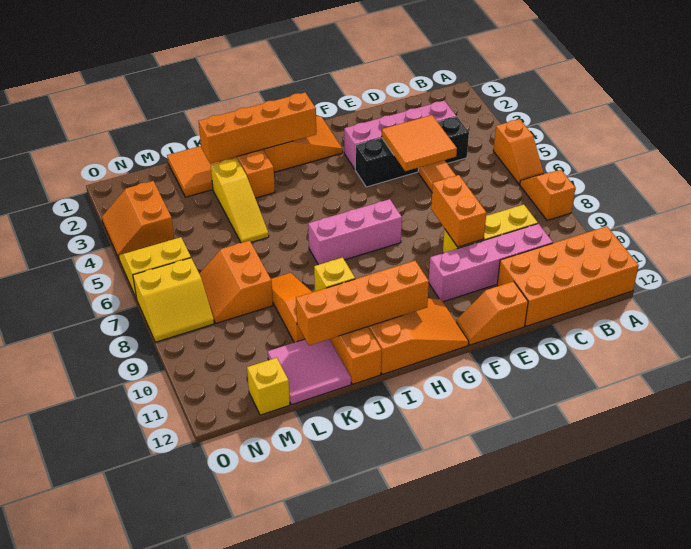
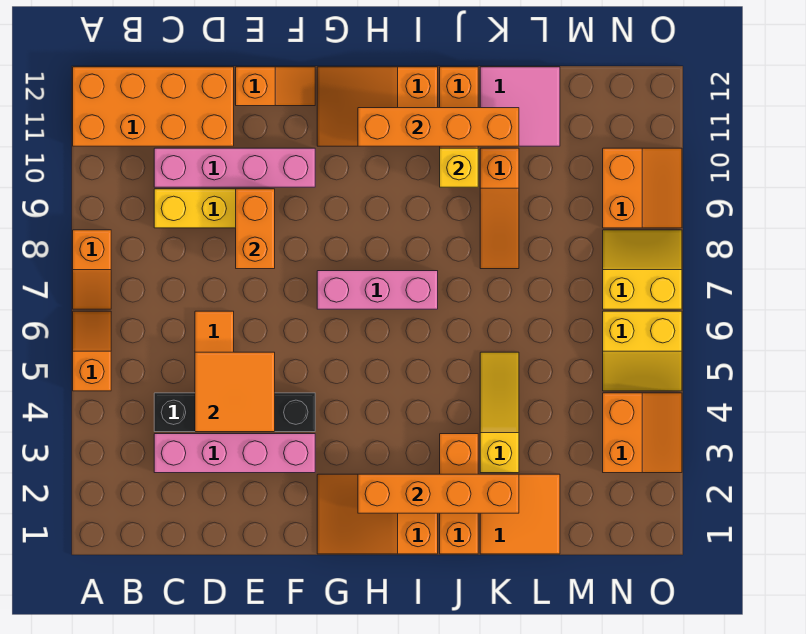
orange 2x2 slope [199,240,273,323] -> orange 2x2 slope moved to [603,148,682,228]
yellow 1x1 brick [247,358,290,415] -> none

